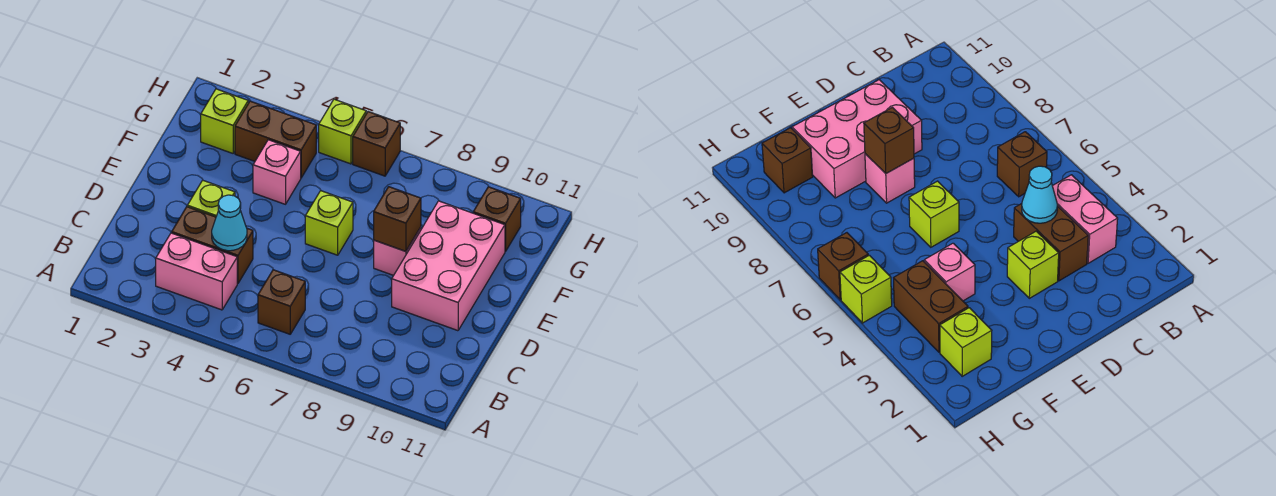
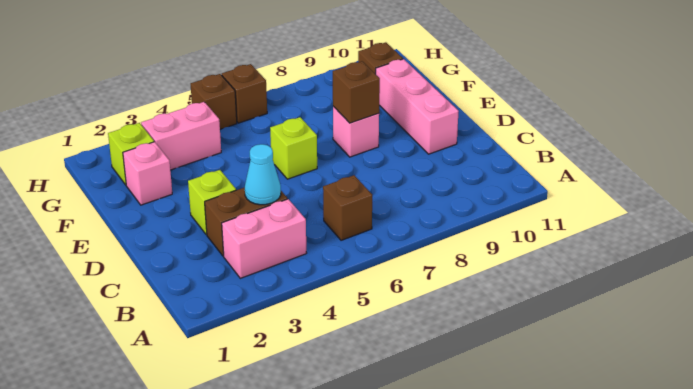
pink 2x3 brick [392,201,505,331] -> pink 1x3 brick [376,59,459,154]
pink 1x1 brick [253,140,301,204] -> pink 1x1 brick moved to [123,142,172,205]
brown 1x2 brick [235,101,316,178] -> pink 1x2 brick [141,102,221,170]
lime 1x1 brick [319,99,366,164] -> brown 1x1 brick [191,74,237,129]

